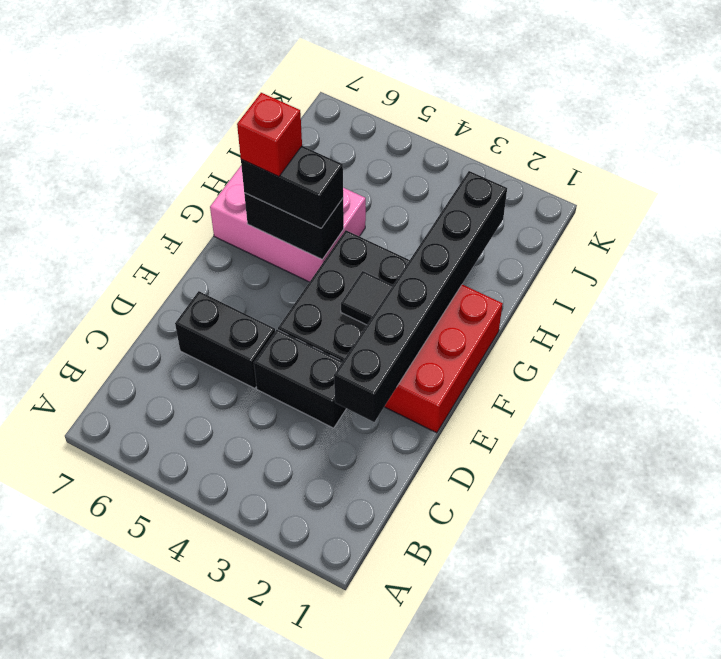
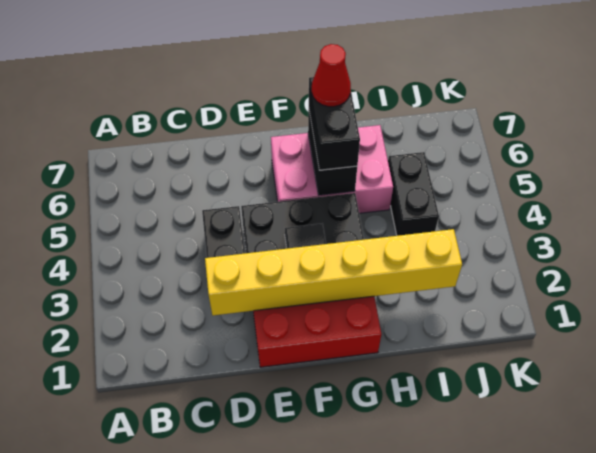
black 1x6 brick [334,171,507,422] -> yellow 1x6 brick [205,229,462,315]
black 1x2 brick [175,291,275,388] -> black 1x2 brick moved to [388,152,439,236]
pink 2x3 brick [210,166,366,282] -> pink 2x3 brick turned to [271,125,393,213]
red 1x1 brick [237,93,302,177] -> red 1x1 cone [312,44,351,107]

